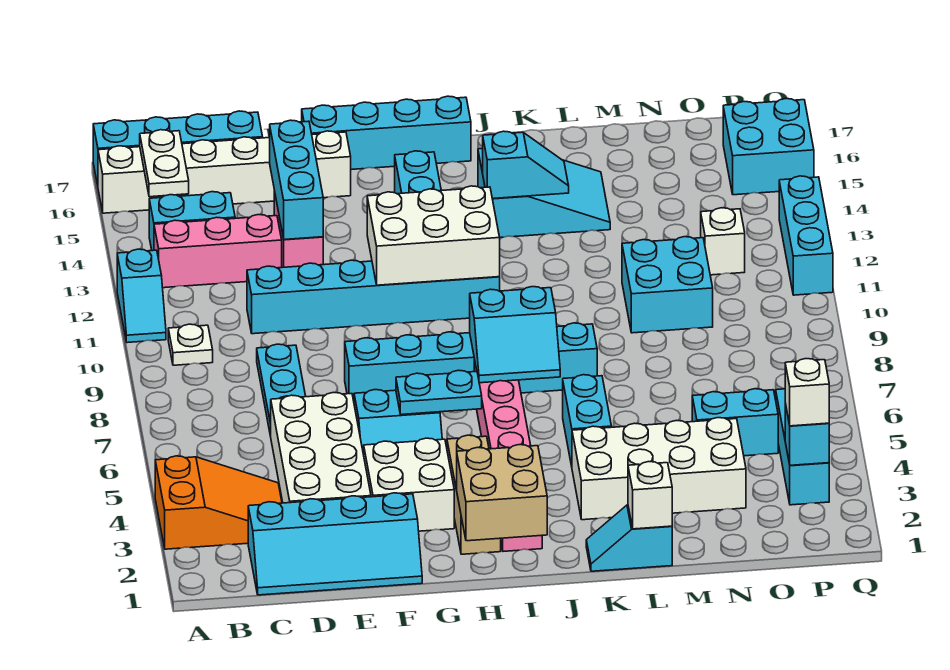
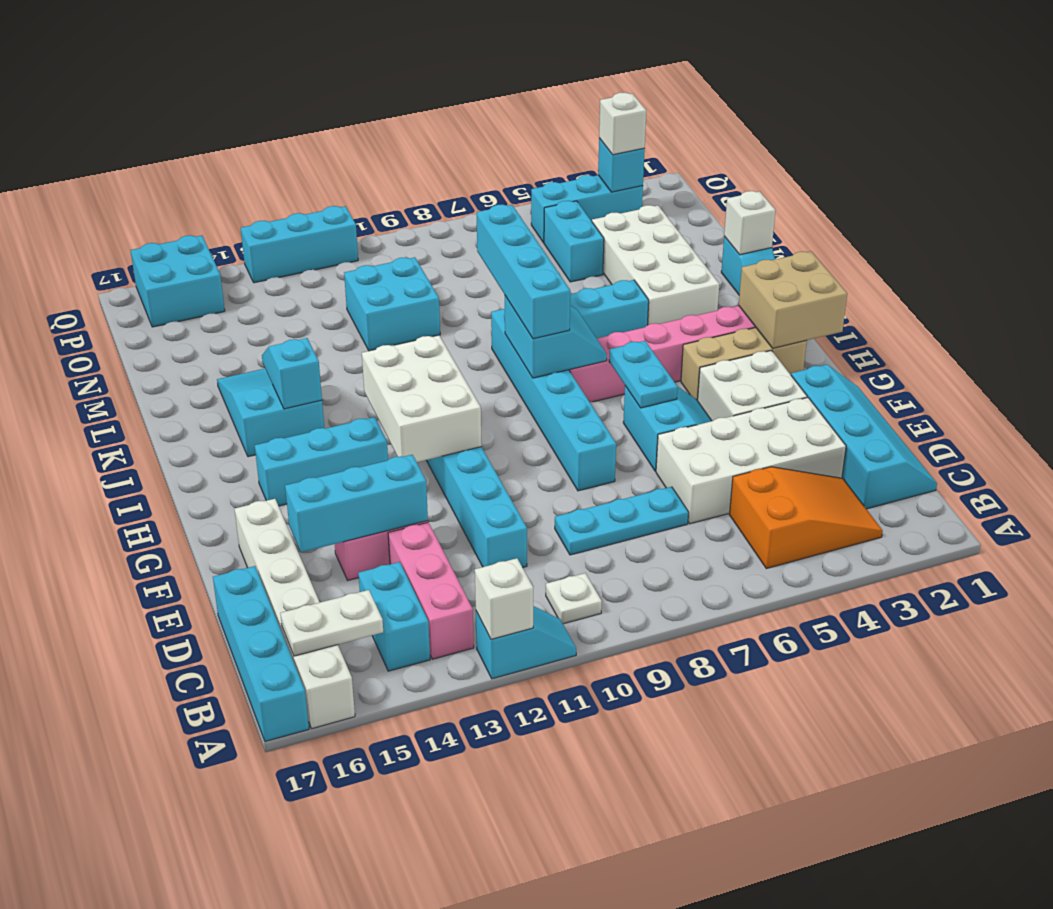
orange 2x3 slope [155,456,282,549] -> orange 2x3 slope turned to [729,467,883,569]
cyan 1x4 brick [302,96,471,170] -> cyan 1x4 brick moved to [477,205,570,339]
white 1x1 brick [701,208,745,275] -> white 1x1 brick moved to [475,558,533,639]

